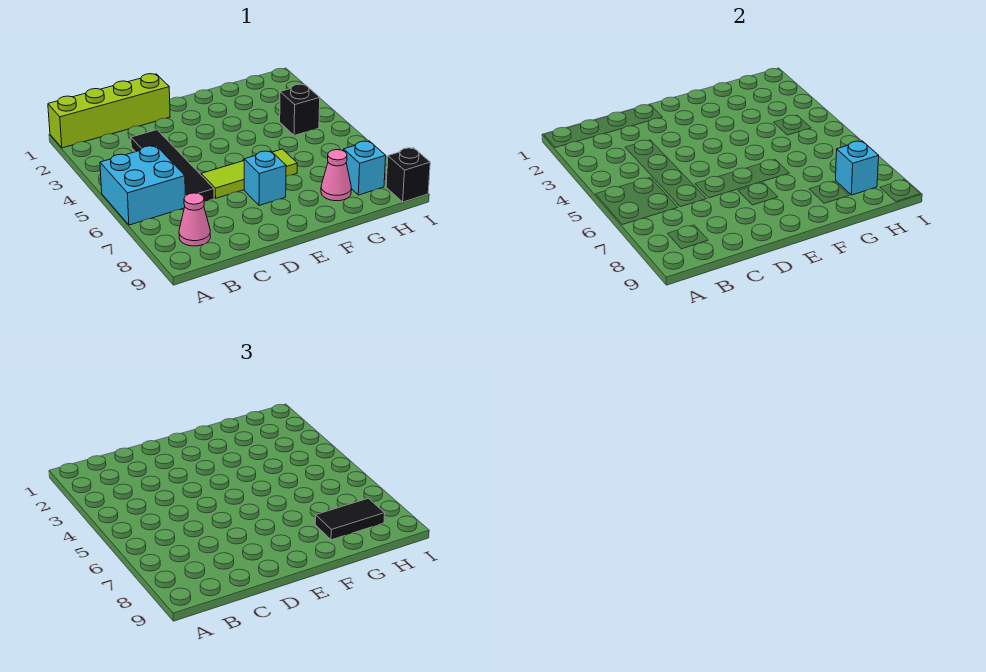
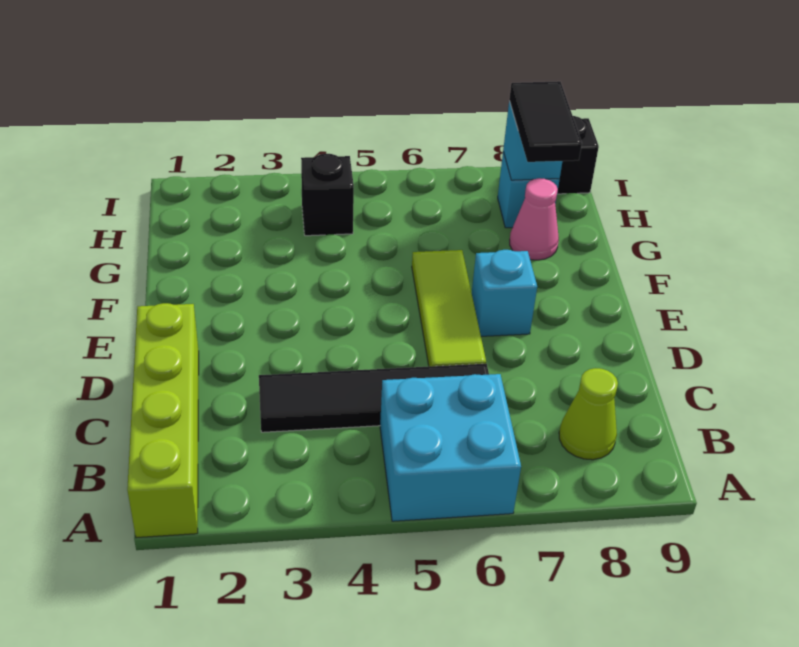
pink 1x1 cone [179,193,210,246] -> lime 1x1 cone [559,368,618,460]

